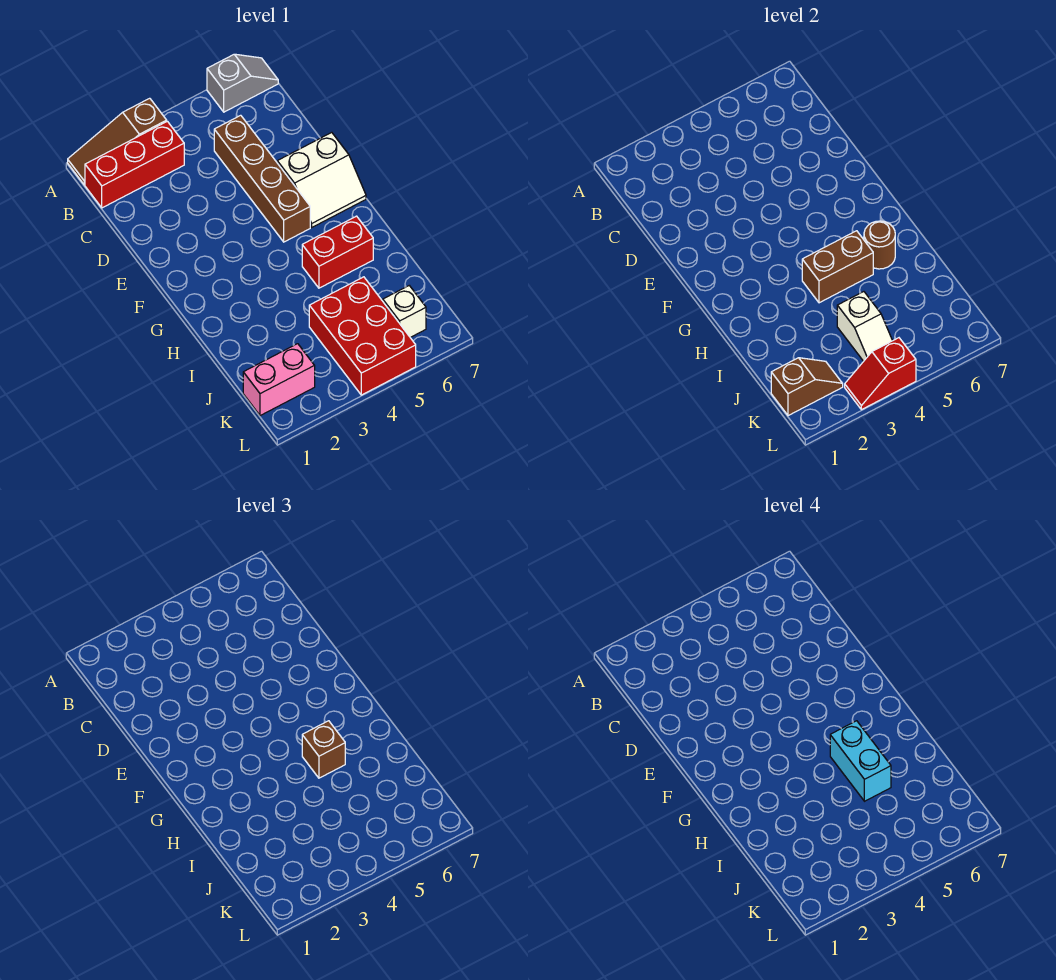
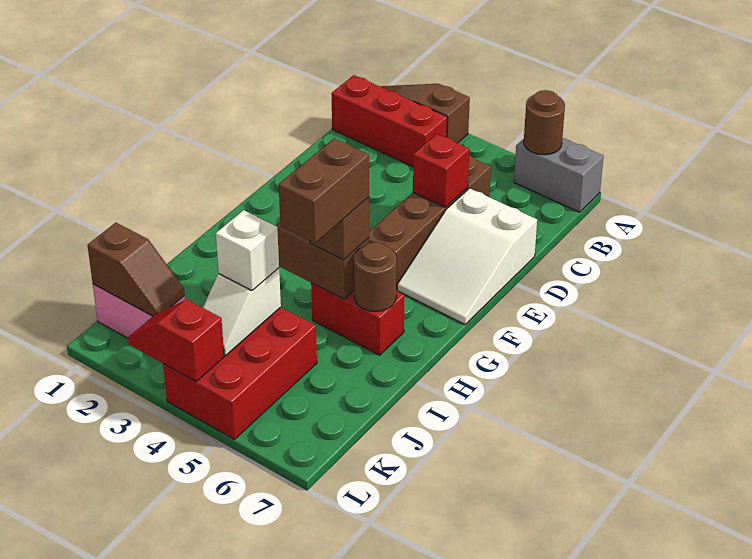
grey 1x2 slope [207,54,278,112] -> grey 1x2 brick [514,138,604,212]
none -> brown 1x1 round brick [524,90,565,155]
none -> red 1x1 brick [413,134,469,207]
white 2x2 slope [277,132,366,227] -> white 2x3 slope [397,188,537,324]
cyan 1x2 brick [830,721,891,801] -> brown 1x2 brick [279,139,369,243]
white 1x1 brick [383,286,426,337] -> white 1x1 brick moved to [216,210,279,291]

